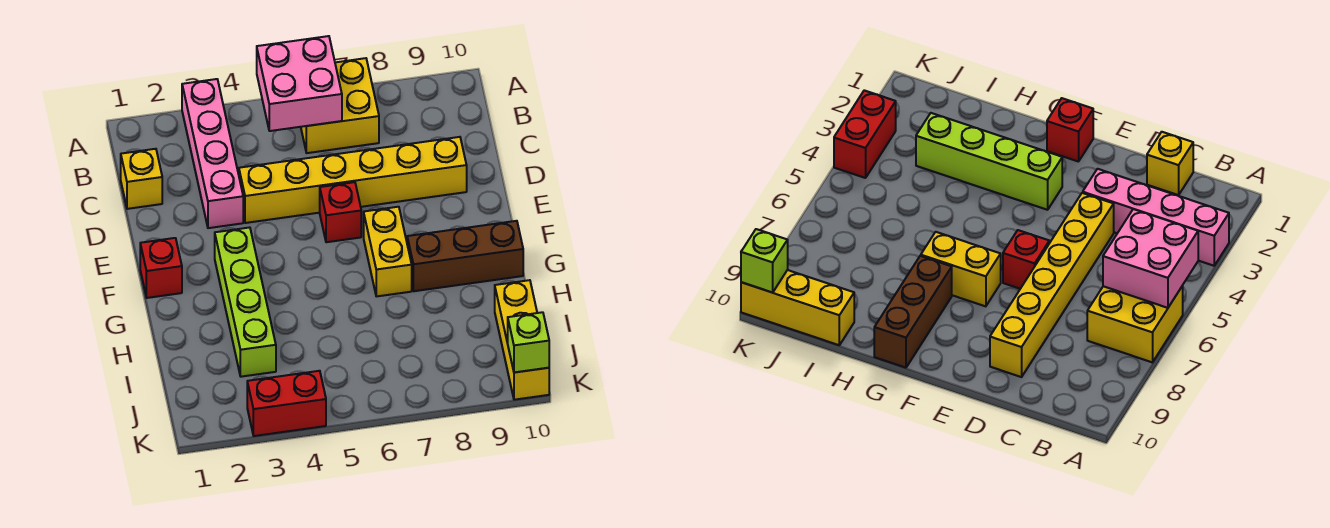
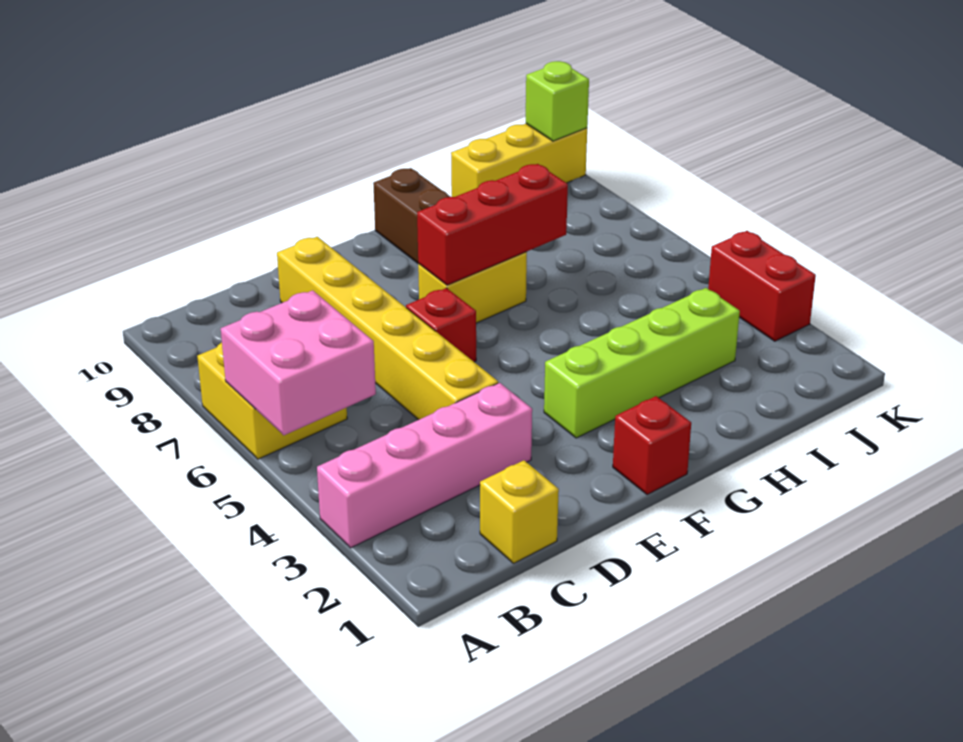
none -> red 1x3 brick [417,164,568,285]

